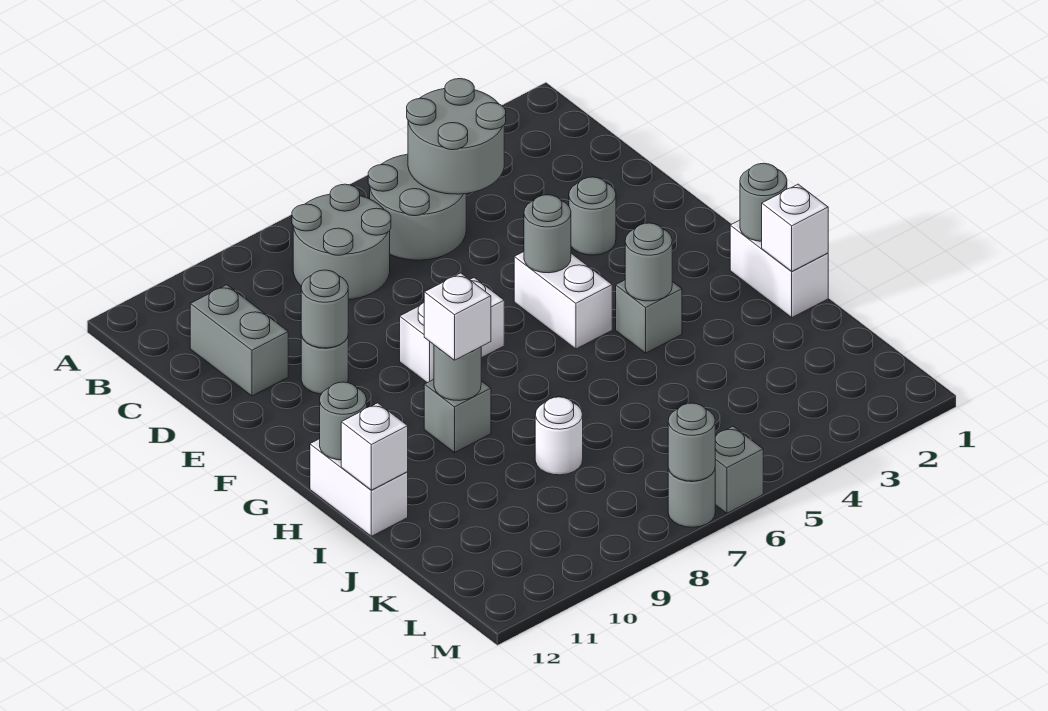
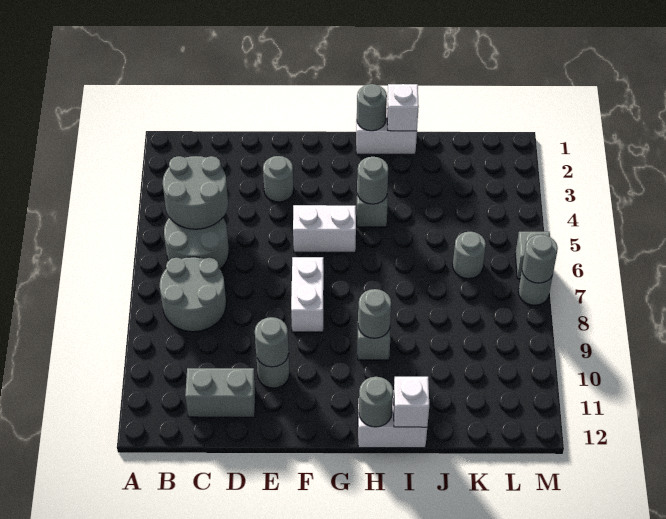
grey 1x1 round brick [524,195,571,273] -> grey 1x1 round brick moved to [453,232,486,279]
white 1x1 brick [424,273,491,360] -> none
white 1x1 round brick [535,397,583,475] -> none

